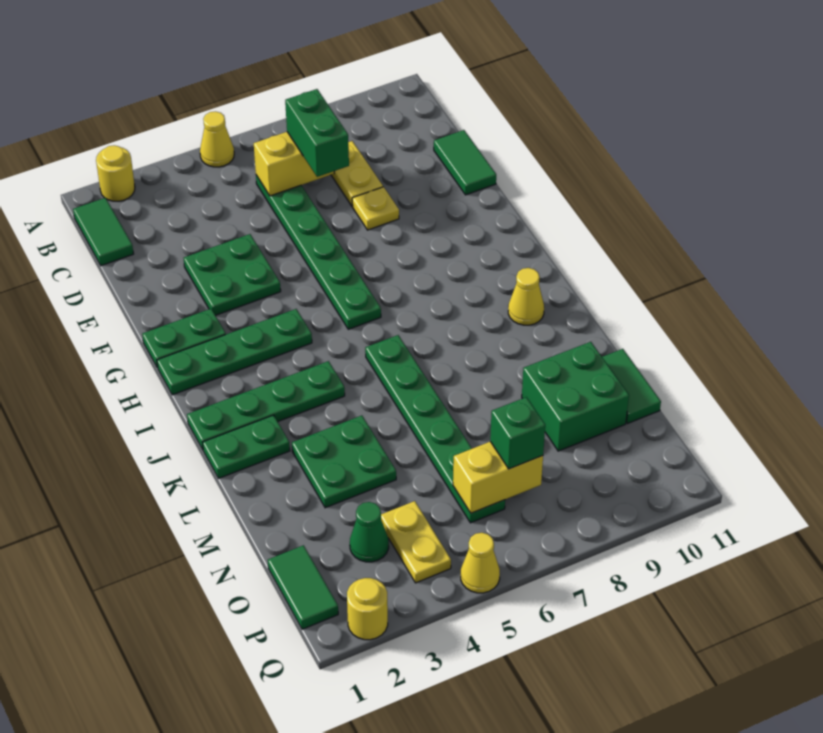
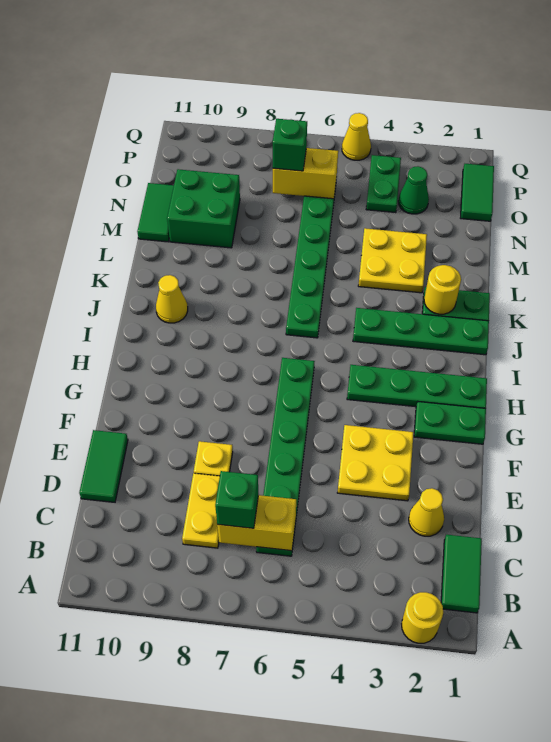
yellow 1x1 cone [200,111,234,167] -> yellow 1x1 cone moved to [409,488,444,536]
green 1x2 brick [285,89,349,177] -> green 1x1 brick [215,471,258,528]
green 2x2 plate [184,234,281,315] -> yellow 2x2 plate [337,425,414,501]
green 2x2 plate [292,416,396,508] -> yellow 2x2 plate [358,228,427,293]
yellow 1x2 plate [381,501,451,583] -> green 1x2 plate [366,155,401,213]
yellow 1x1 round brick [347,578,388,640] -> yellow 1x1 round brick moved to [424,265,461,314]

